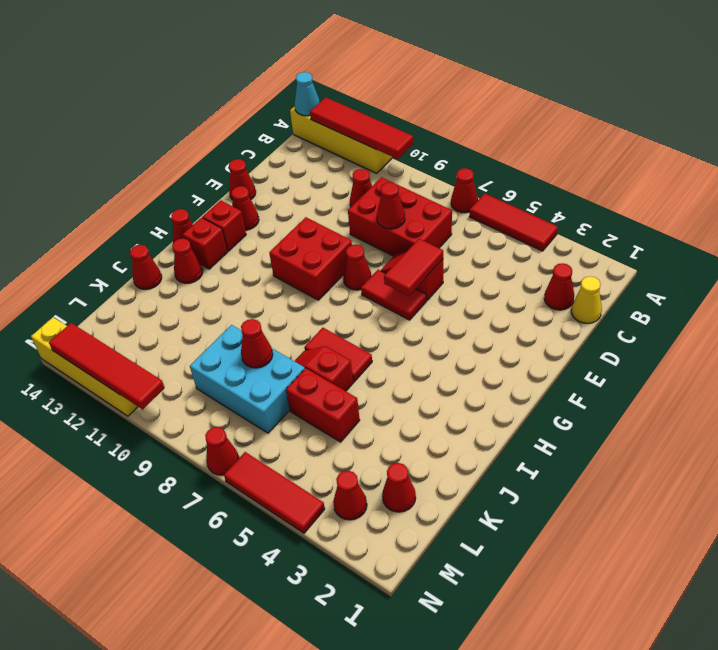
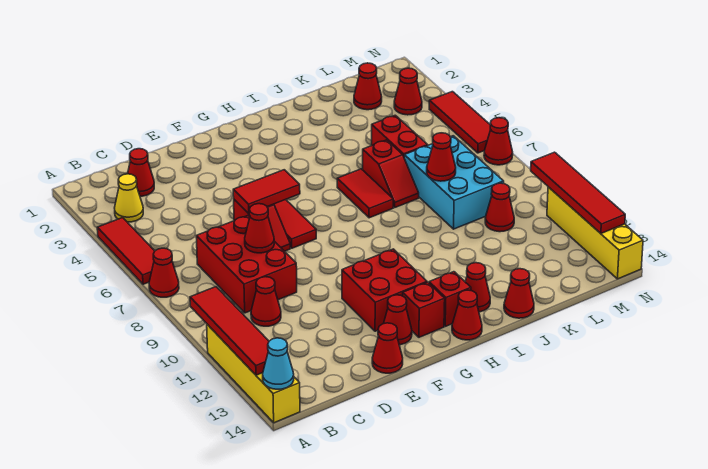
yellow 1x1 cone [571,276,602,323] -> yellow 1x1 cone moved to [115,174,143,222]
red 1x1 cone [343,244,371,290] -> red 1x1 cone moved to [485,183,514,232]
red 2x2 brick [269,217,352,300] -> red 2x2 brick moved to [342,249,427,331]

